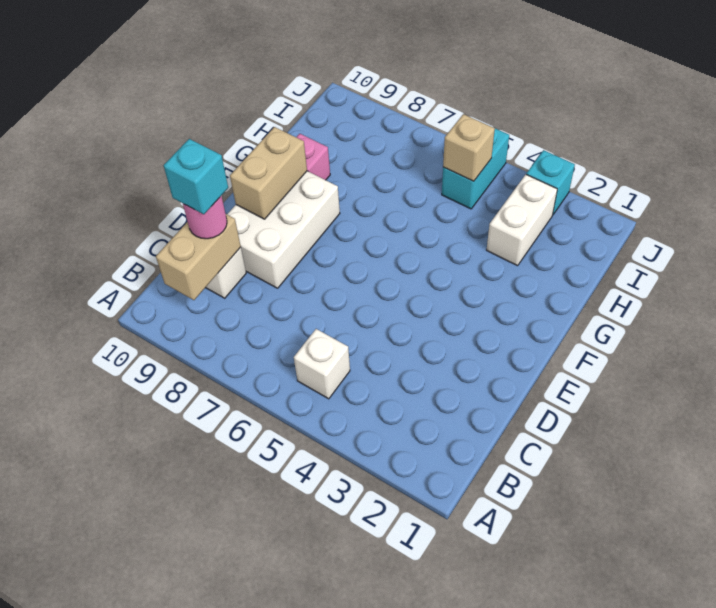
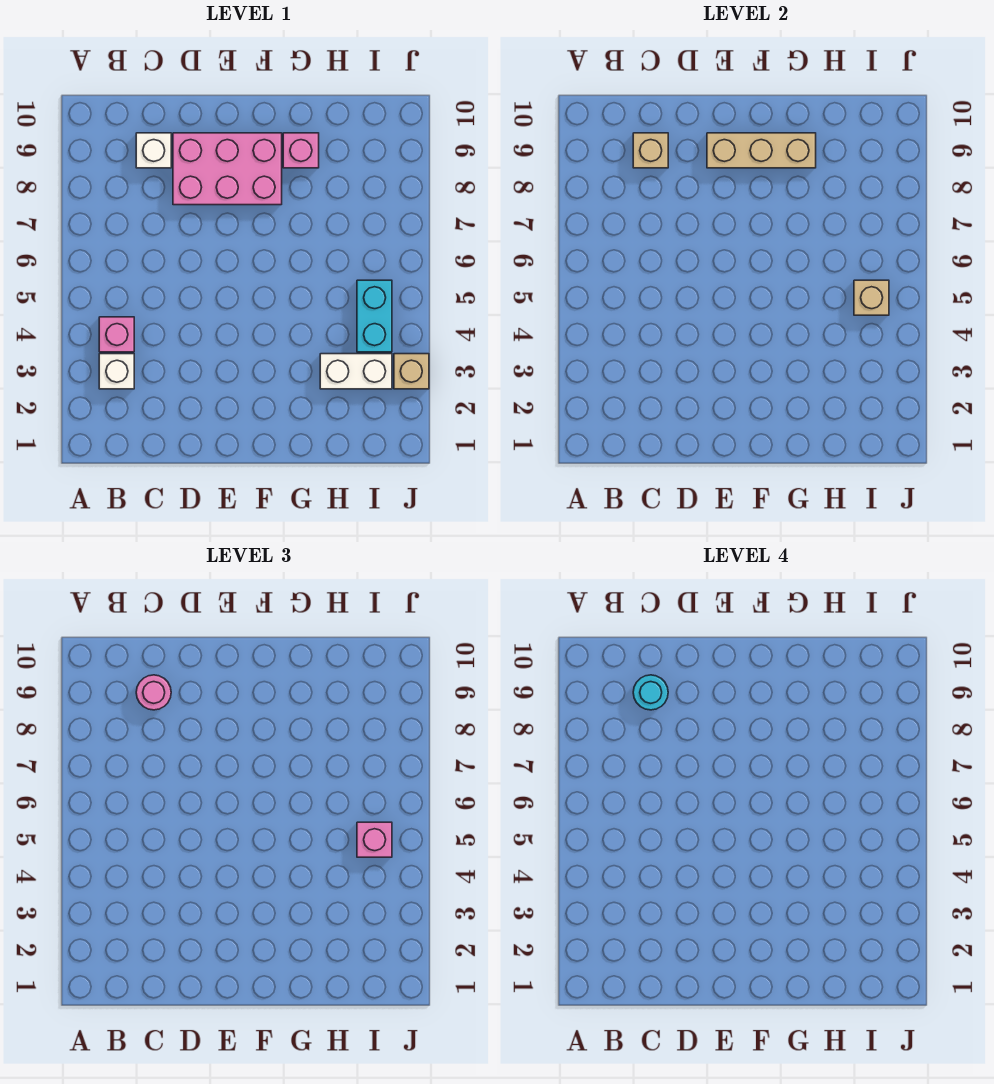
none -> pink 1x1 brick [99,317,134,352]
white 1x1 brick [294,329,350,399] -> white 1x1 brick moved to [99,354,134,389]
tan 1x2 brick [156,214,241,300] -> tan 1x1 brick [633,133,668,168]
cyan 1x1 brick [164,139,228,214] -> cyan 1x1 round brick [633,675,668,710]
white 2x3 brick [227,171,340,288] -> pink 2x3 brick [173,133,282,205]
tan 1x2 brick [230,127,307,219] -> tan 1x3 brick [707,133,816,168]
cyan 1x2 brick [442,129,509,209] -> cyan 1x2 brick turned to [357,280,392,352]
none -> pink 1x1 brick [357,822,392,857]
cyan 1x1 brick [526,150,575,214] -> tan 1x1 brick [394,354,429,389]

